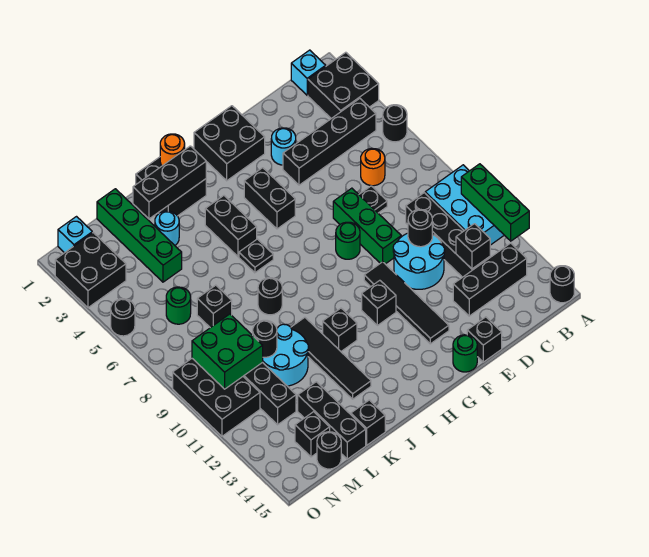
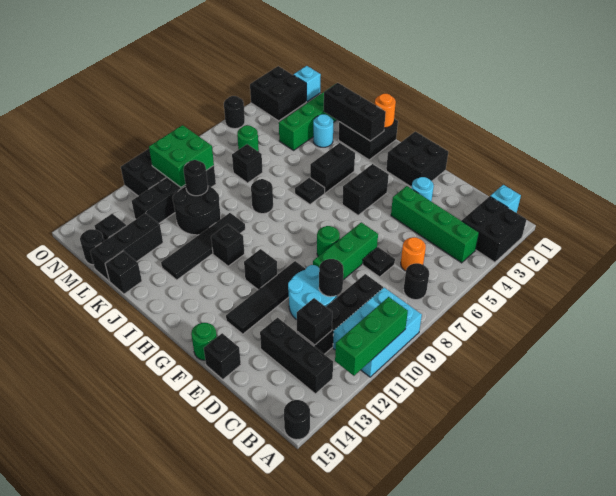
black 1x1 round brick [383,105,407,142] -> black 1x1 round brick moved to [404,263,429,300]
black 1x4 brick [283,99,376,185] -> green 1x4 brick [391,186,479,263]
cyan 2x2 round brick [263,324,309,386] -> black 2x2 round brick [172,186,221,235]

